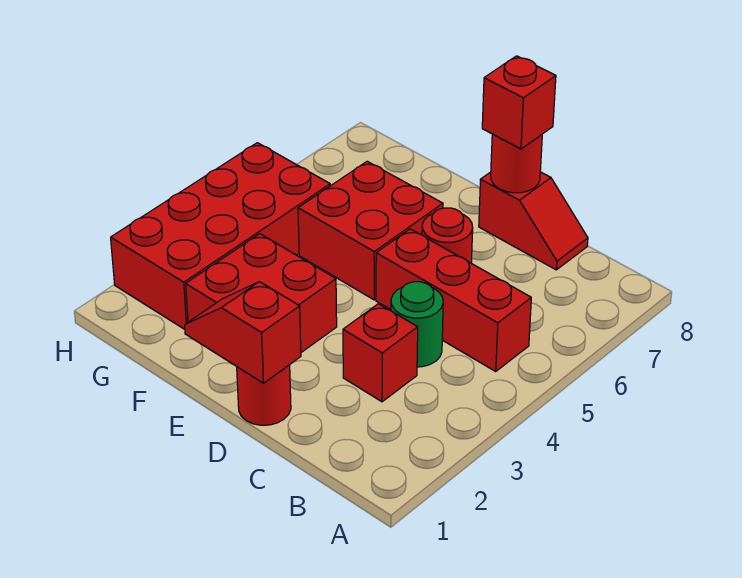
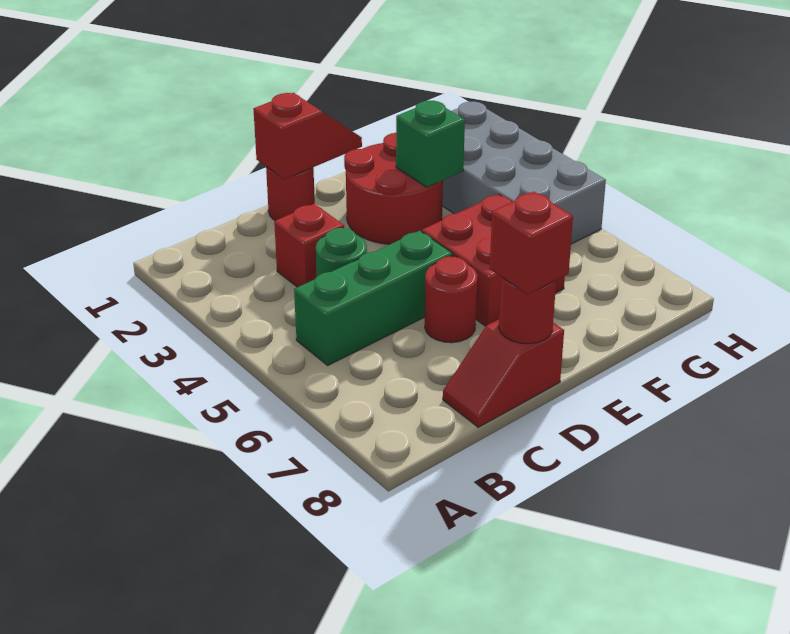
red 1x3 brick [376,229,531,371] -> green 1x3 brick [294,231,453,365]
red 2x2 brick [186,234,337,352] -> red 2x2 round brick [344,133,443,244]
none -> green 1x1 brick [396,101,465,187]
red 2x4 brick [111,143,330,329] -> grey 2x4 brick [442,102,606,244]

